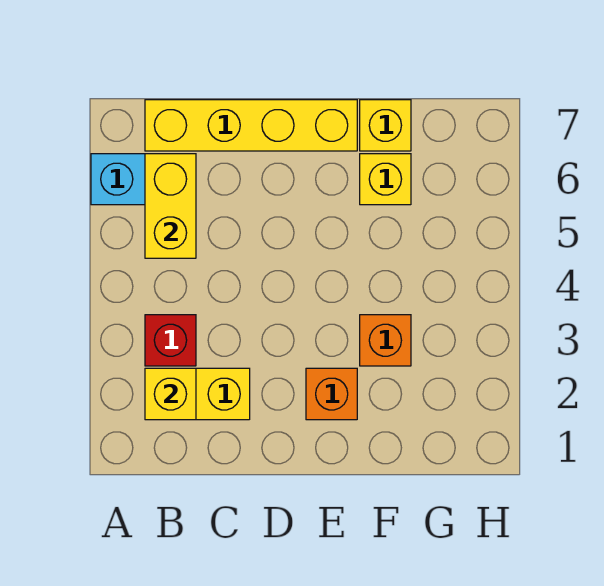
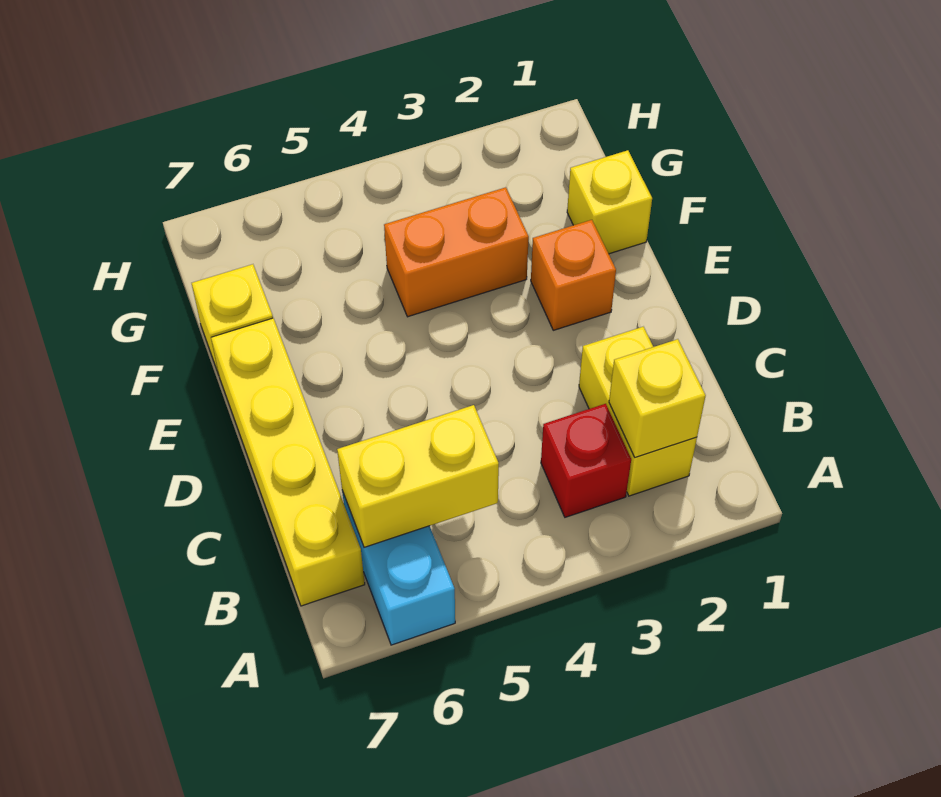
orange 1x1 brick [360,315,411,366] -> orange 1x2 brick [384,187,529,317]
yellow 1x1 brick [360,154,411,205] -> yellow 1x1 brick moved to [567,150,652,254]

